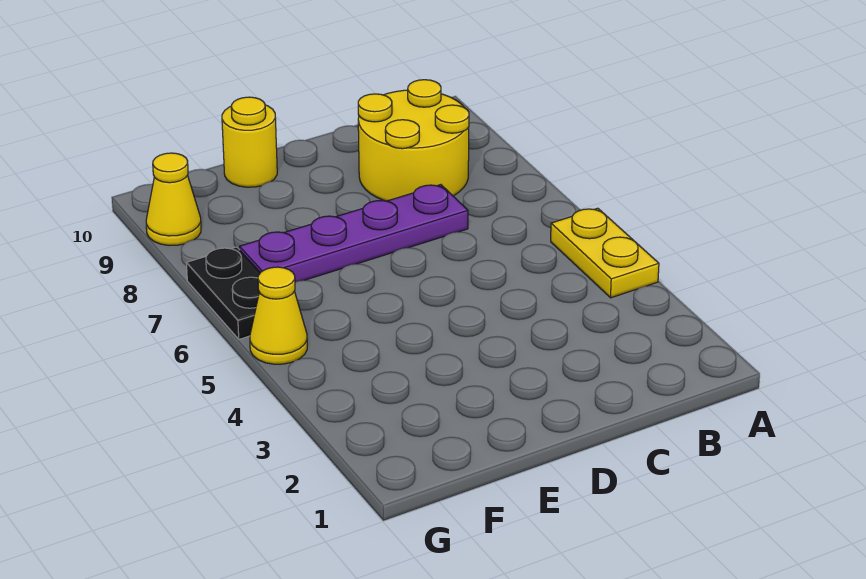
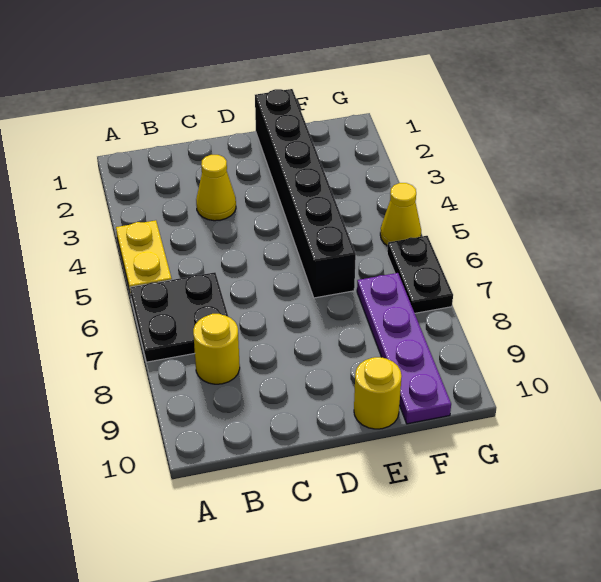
none -> black 2x2 plate [130,272,228,362]
yellow 2x2 round brick [358,80,469,201] -> yellow 1x1 round brick [193,314,240,384]
purple 1x4 plate [239,185,468,282] -> purple 1x4 plate turned to [357,273,451,424]
none -> black 1x6 brick [255,89,356,298]
yellow 1x1 cone [146,153,201,246] -> yellow 1x1 cone moved to [196,155,236,221]

